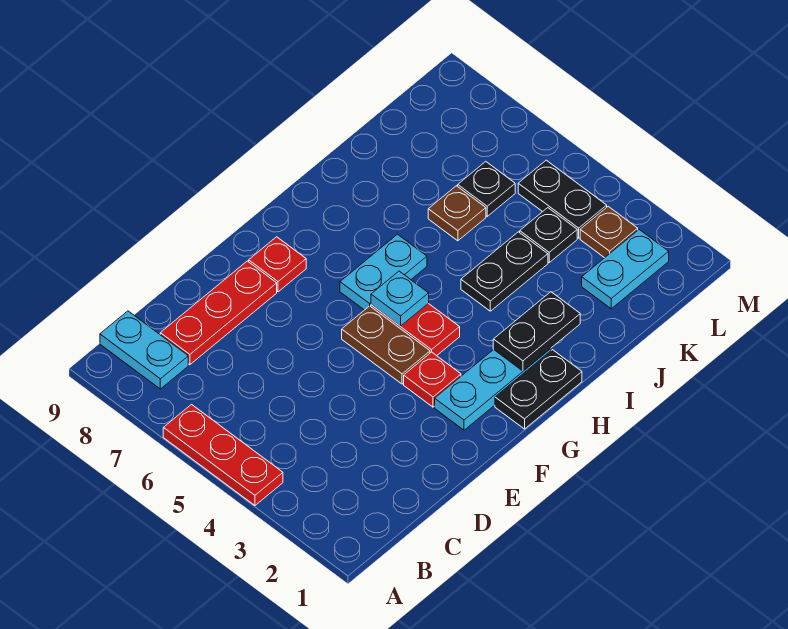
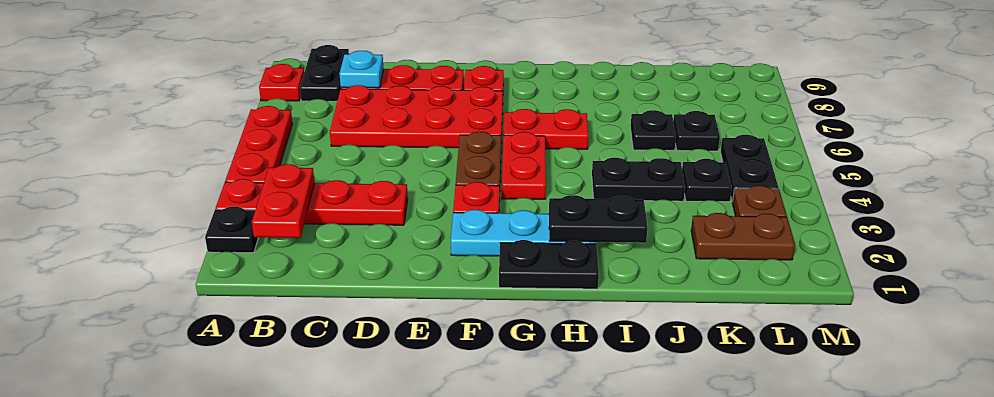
none -> black 1x1 plate [205,207,258,253]
none -> red 1x4 plate [215,179,408,225]
none -> red 1x1 plate [259,64,304,101]
none -> red 1x2 plate [252,164,315,238]
cyan 1x2 plate [100,311,188,389] -> black 1x2 plate [300,45,349,101]
none -> red 2x4 plate [330,85,503,148]
cyan 1x1 plate [371,271,429,326] -> cyan 1x1 plate moved to [340,51,384,88]
cyan 1x2 plate [340,234,427,310] -> red 1x2 plate [503,109,589,149]
brown 1x1 plate [428,186,486,241] -> black 1x1 plate [631,110,676,150]
cyan 1x2 plate [582,230,669,309] -> brown 1x2 plate [691,213,795,260]

